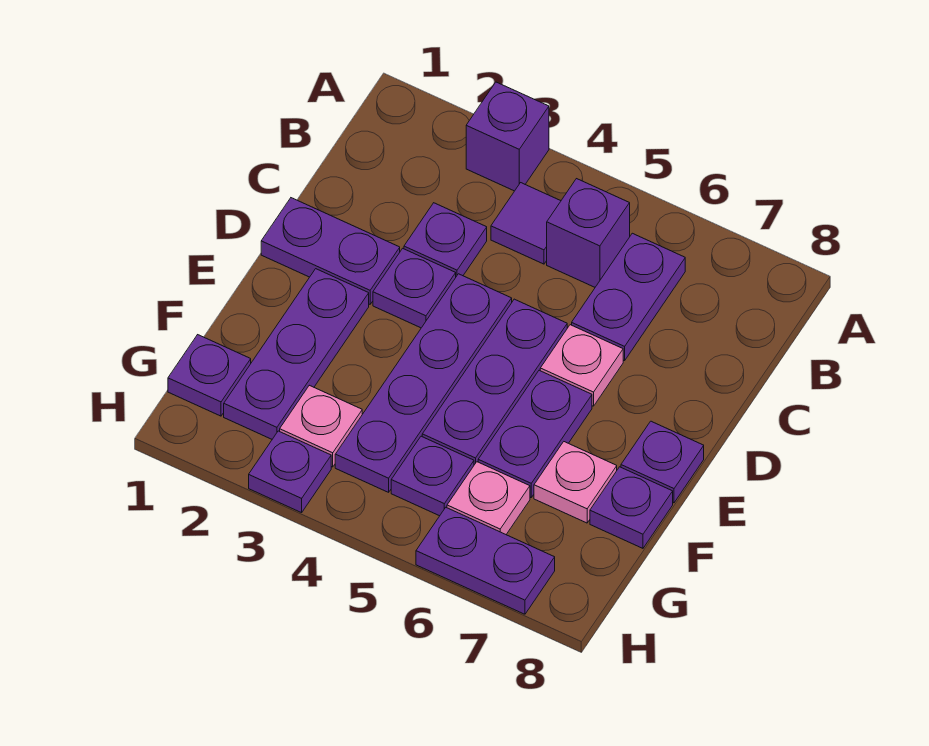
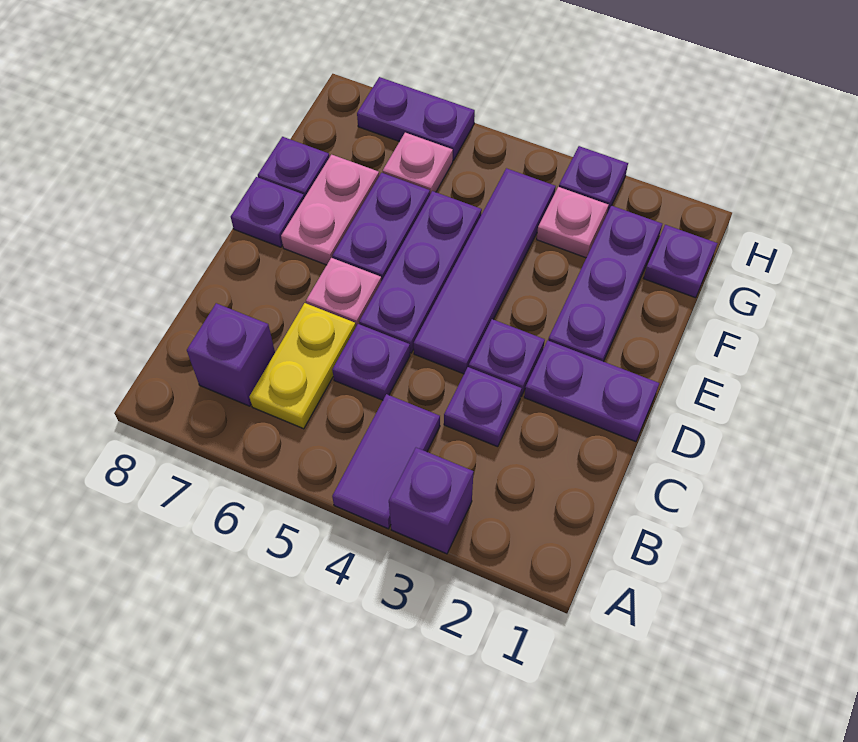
purple 1x1 tile [491,183,561,264] -> purple 1x2 tile [332,394,440,529]
purple 1x1 brick [547,179,630,287] -> purple 1x1 brick moved to [187,303,275,406]
purple 1x2 plate [572,233,685,361] -> yellow 1x2 plate [249,303,356,429]
purple 1x4 plate [335,274,512,492] -> purple 1x4 tile [414,168,556,374]
pink 1x1 plate [534,442,617,523] -> pink 1x2 plate [281,155,379,265]
purple 1x1 plate [391,436,474,516] -> purple 1x1 plate moved to [332,324,410,400]

